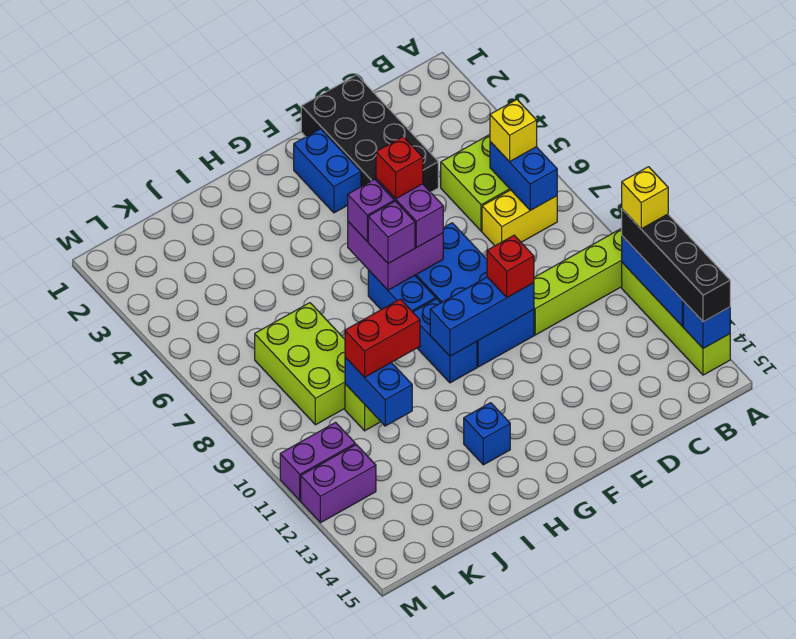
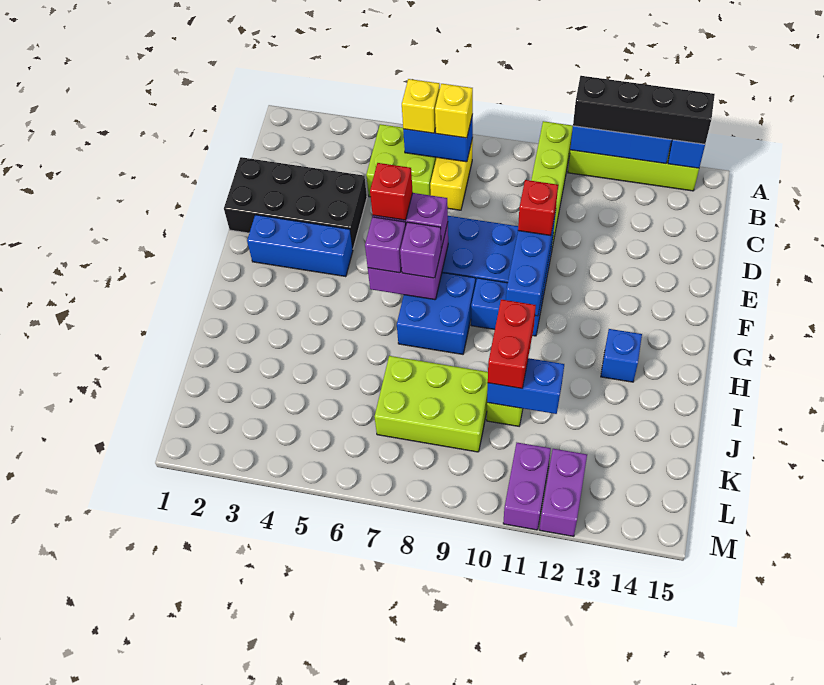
yellow 1x1 brick [622,167,668,229] -> yellow 1x1 brick moved to [435,84,473,138]
blue 1x2 brick [294,129,361,213] -> blue 1x3 brick [247,215,353,277]
blue 1x2 brick [368,270,436,312] -> blue 2x2 brick [397,273,475,354]

